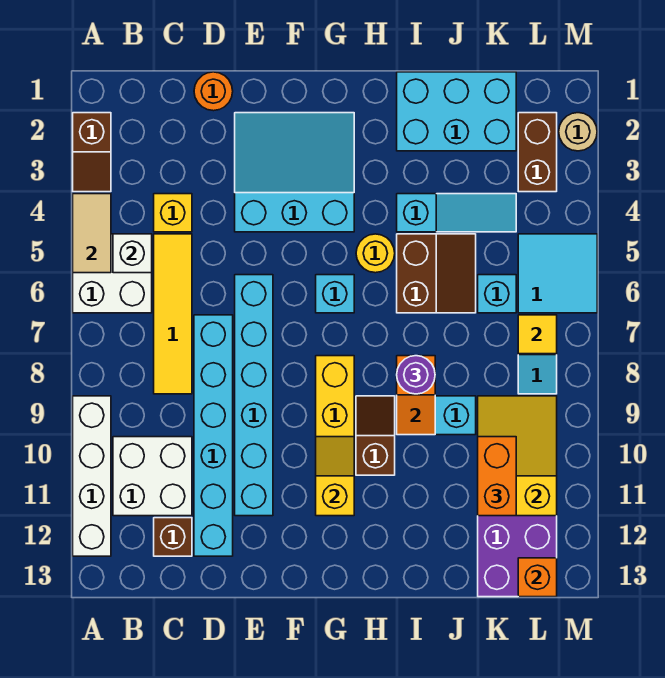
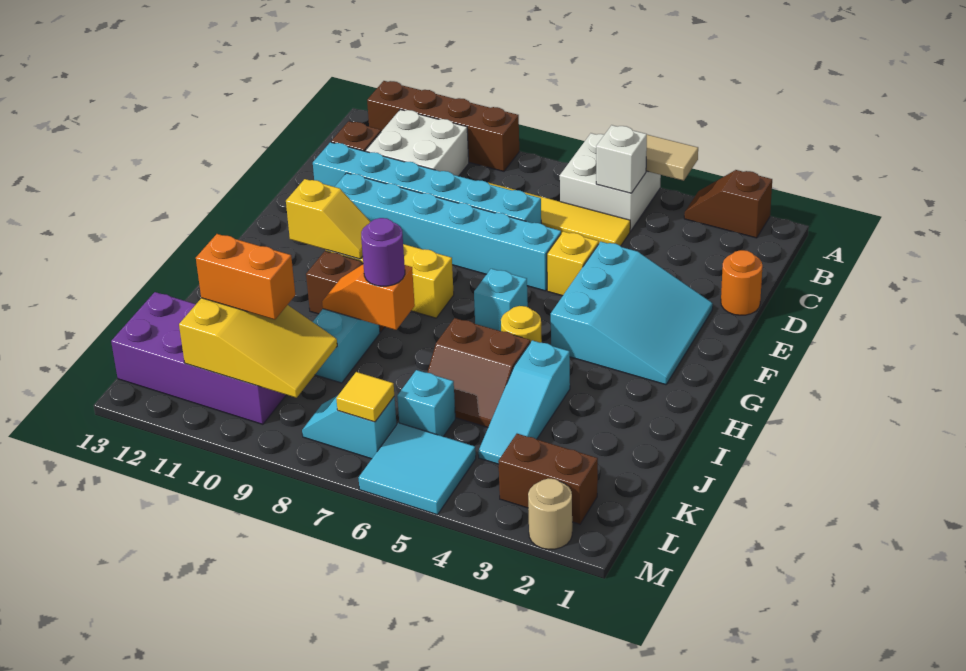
white 1x4 brick [73,396,111,556] -> brown 1x4 brick [367,81,519,171]
yellow 1x1 brick [154,194,192,232] -> yellow 1x1 brick moved to [547,231,599,296]
cyan 2x3 brick [397,72,516,151] -> none
orange 1x1 brick [518,558,557,597] -> none

